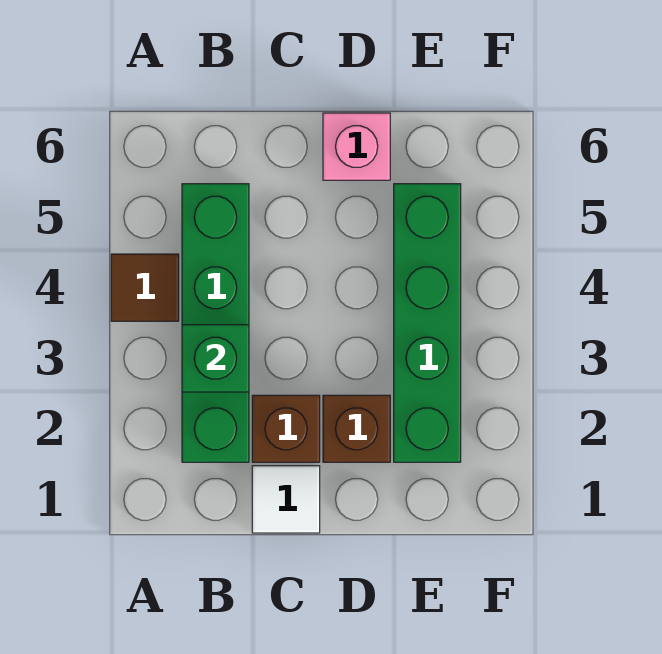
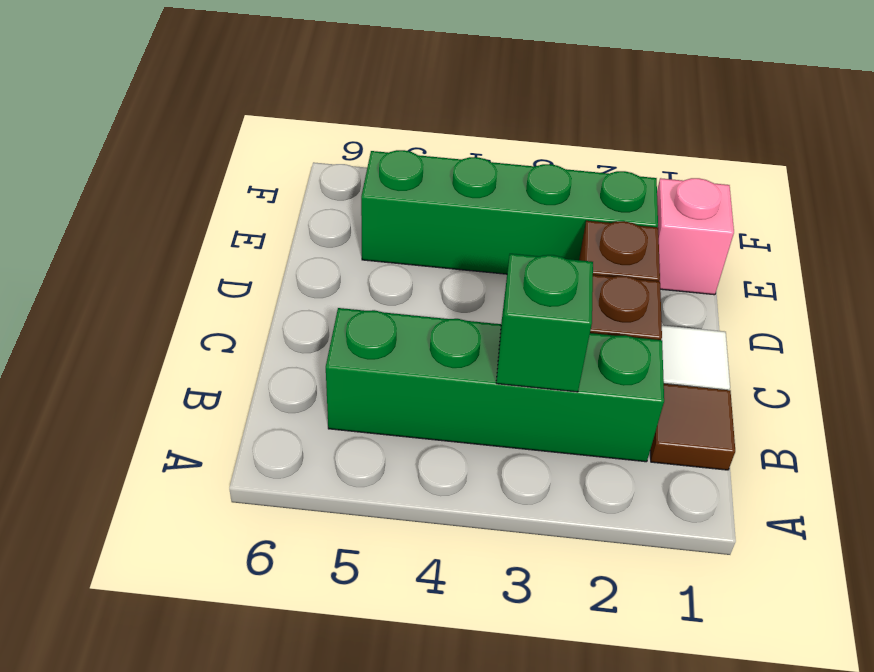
brown 1x1 tile [111,254,179,321] -> brown 1x1 tile moved to [650,384,735,470]
pink 1x1 brick [323,113,390,180] -> pink 1x1 brick moved to [657,178,734,295]

